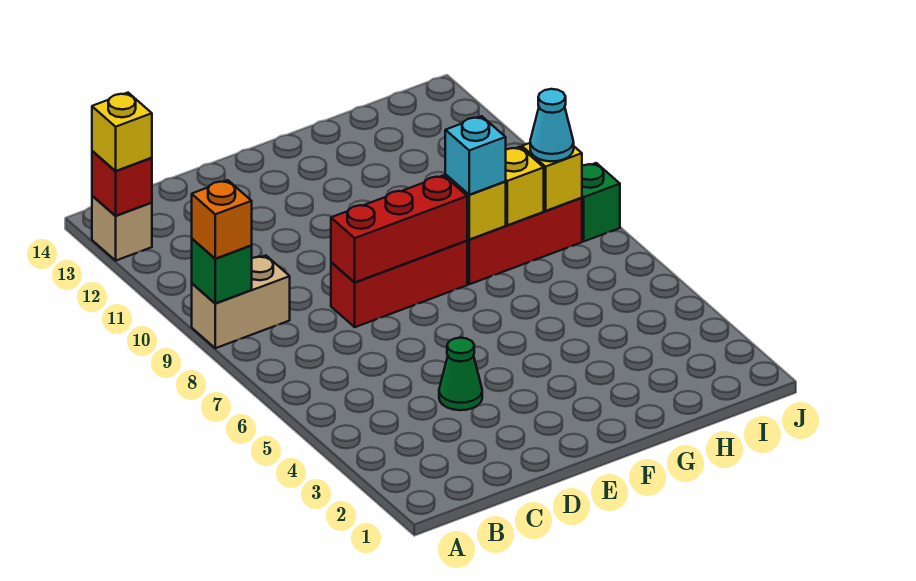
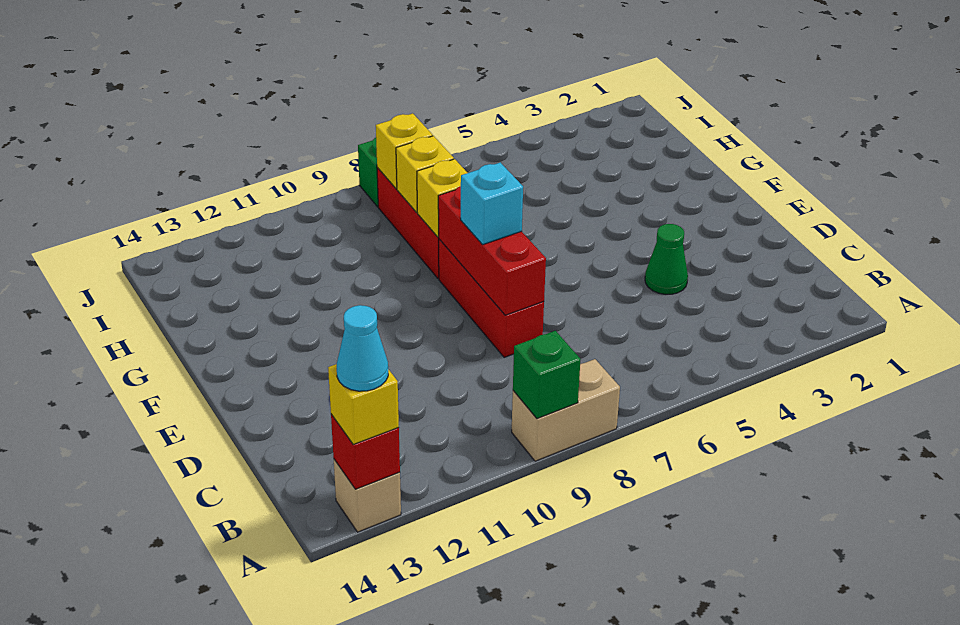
tan 1x2 brick [192,256,290,348] -> tan 1x2 brick turned to [512,359,620,461]
orange 1x1 brick [192,180,252,259] -> none
cyan 1x1 brick [445,116,506,195] -> cyan 1x1 brick moved to [461,162,523,245]
cyan 1x1 cone [530,89,574,161] -> cyan 1x1 cone moved to [337,305,388,391]

